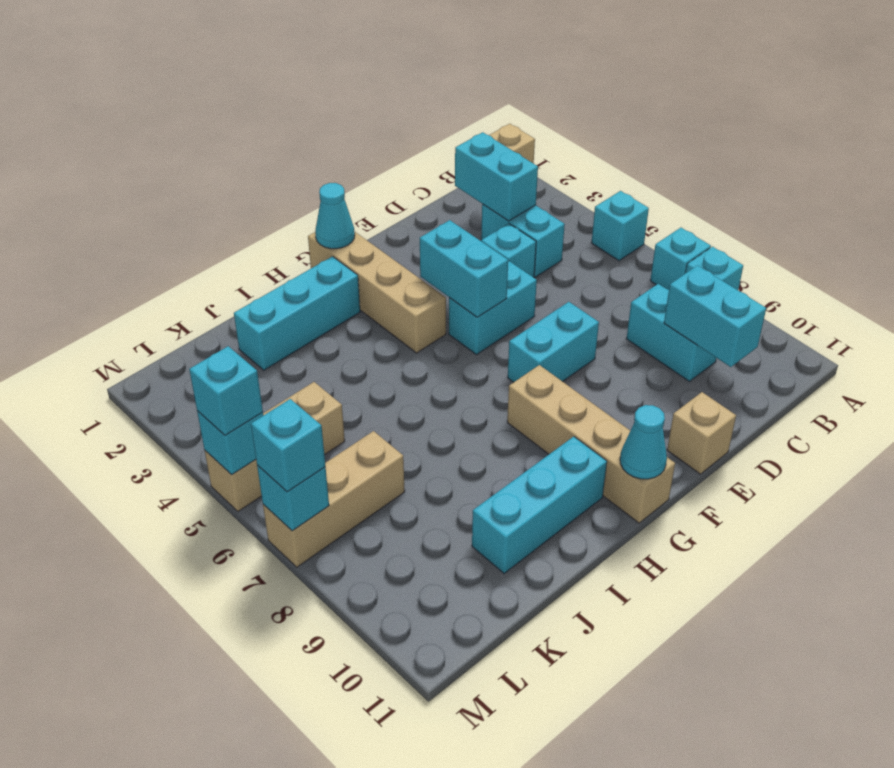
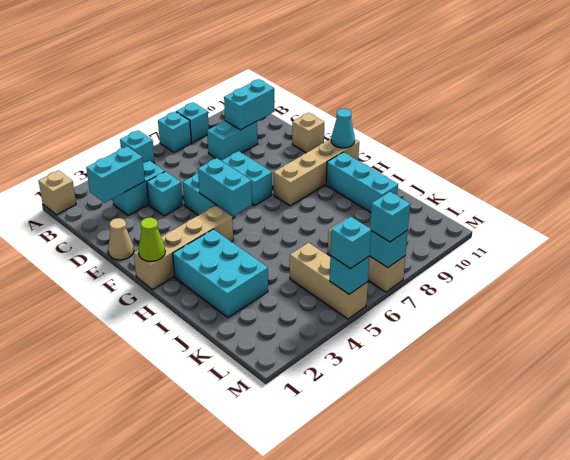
none -> tan 1x1 cone [108,218,134,260]
cyan 1x2 brick [420,220,508,317] -> cyan 1x2 brick turned to [198,158,252,216]
cyan 1x1 cone [315,183,355,249] -> lime 1x1 cone [138,218,165,261]
cyan 1x3 brick [234,256,360,370] -> cyan 2x3 brick [173,229,268,318]

